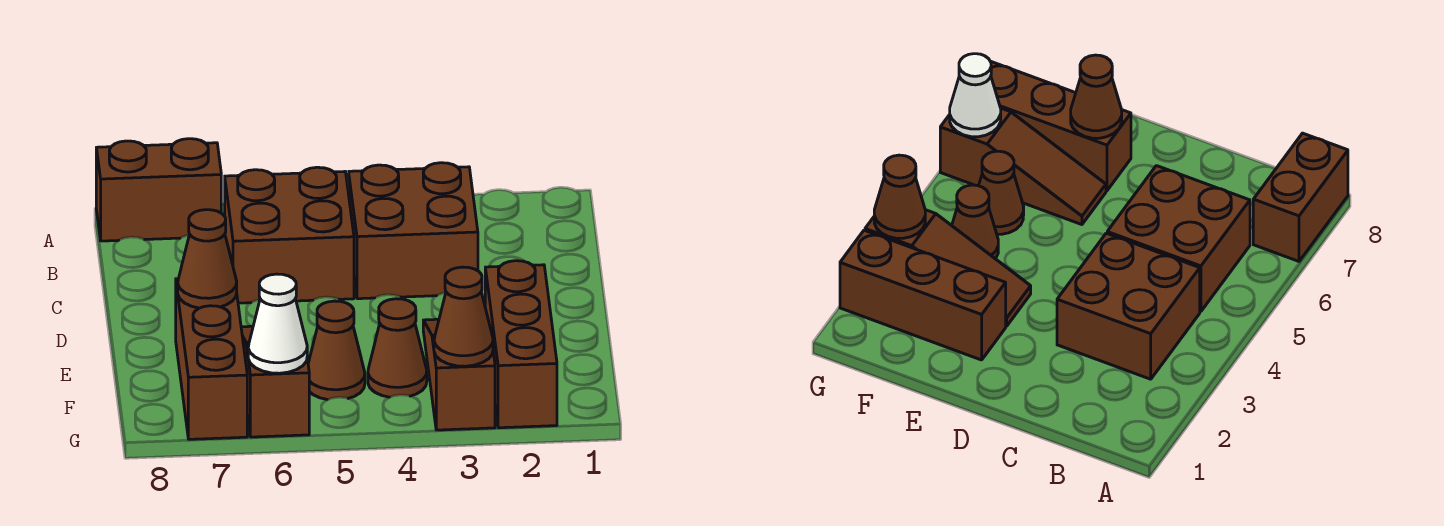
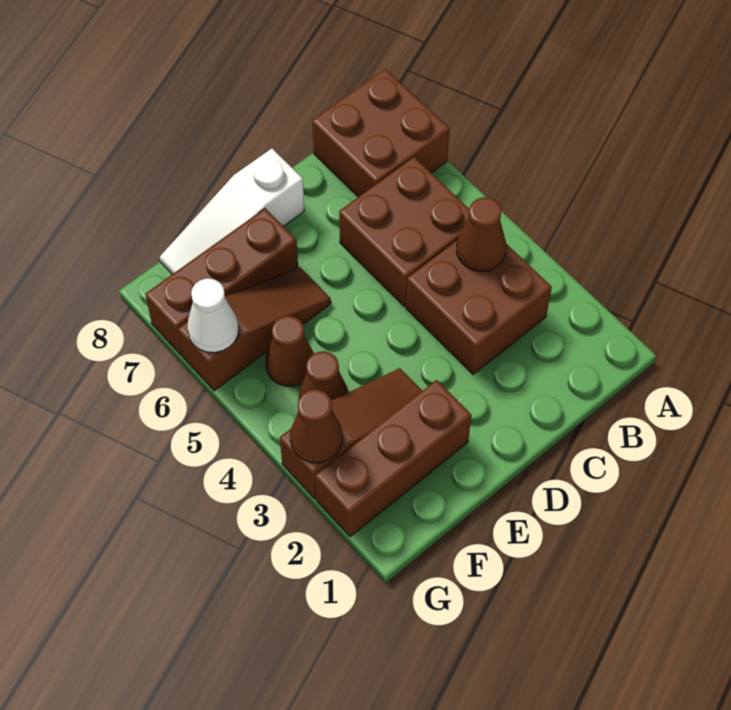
brown 1x2 brick [96,139,221,241] -> brown 2x2 brick [312,69,450,197]
none -> white 1x3 slope [160,149,304,274]
brown 1x1 cone [178,210,237,308] -> brown 1x1 cone moved to [456,197,506,271]

